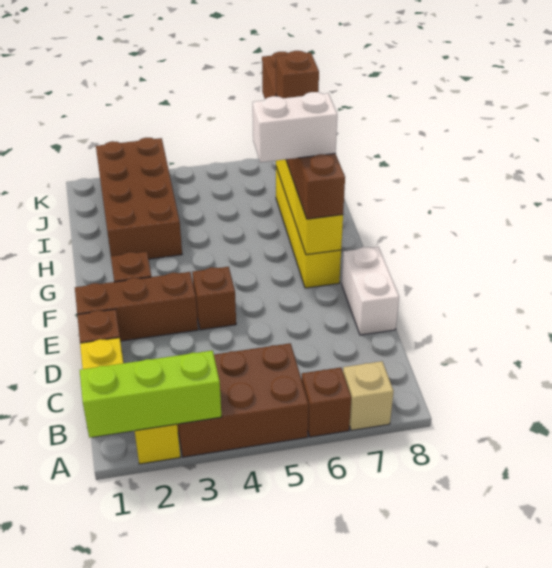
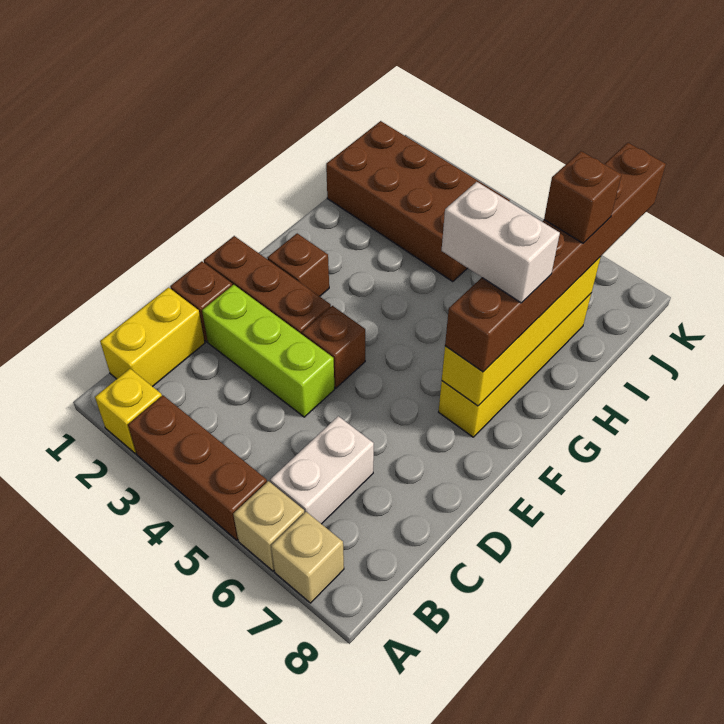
lime 1x3 brick [80,351,221,438] -> lime 1x3 brick moved to [202,285,335,417]
brown 2x3 brick [177,343,309,457] -> brown 1x3 brick [128,395,267,540]
brown 1x1 brick [302,368,351,437] -> tan 1x1 brick [233,481,304,571]
white 1x2 brick [342,247,399,335] -> white 1x2 brick moved to [270,416,374,524]
brown 2x4 brick [96,138,182,259] -> brown 2x4 brick turned to [326,121,510,282]

